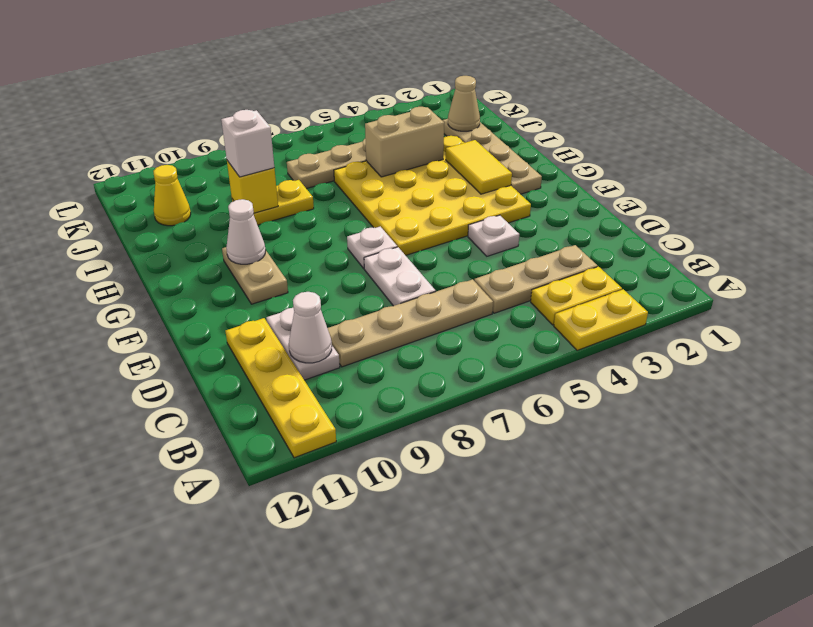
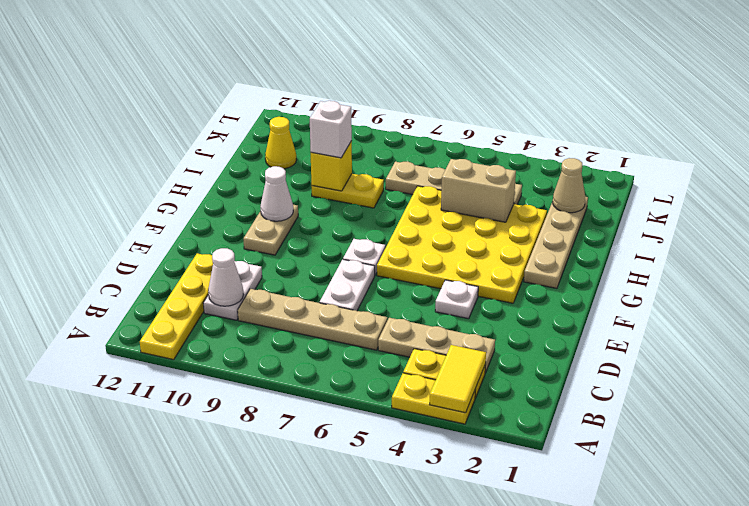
yellow 1x2 tile [446,140,512,194] -> yellow 1x2 tile moved to [430,345,486,413]

